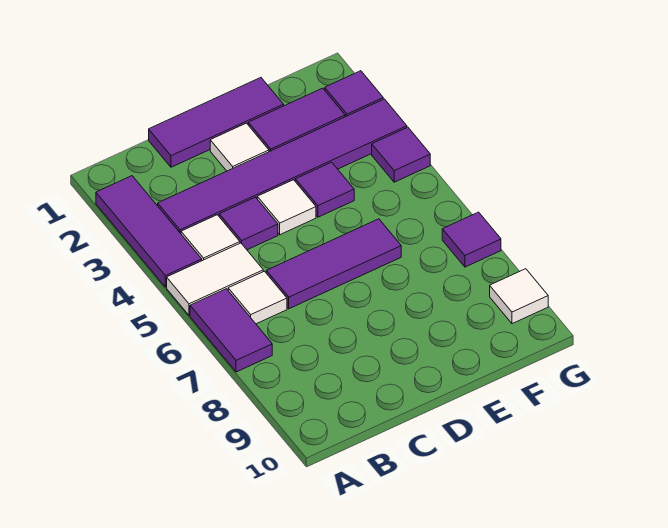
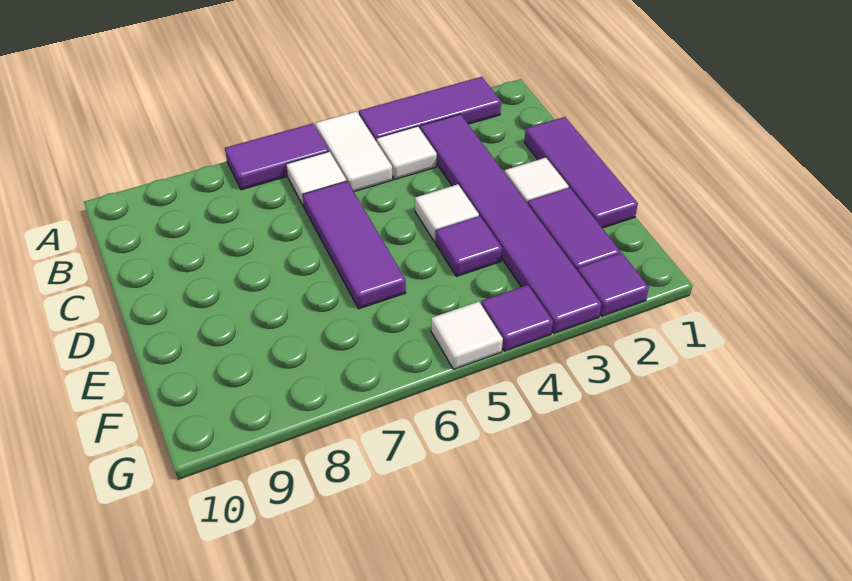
purple 1x1 tile [219,197,278,250] -> none
purple 1x1 tile [442,212,501,267] -> none
white 1x1 tile [490,269,548,324] -> white 1x1 tile moved to [431,302,503,369]

